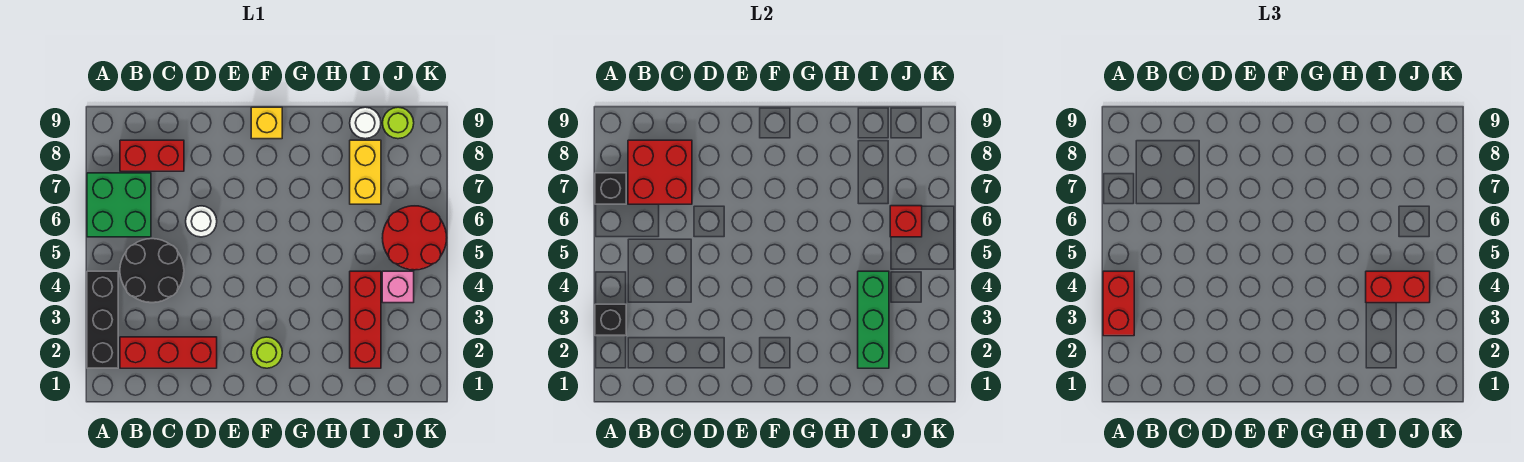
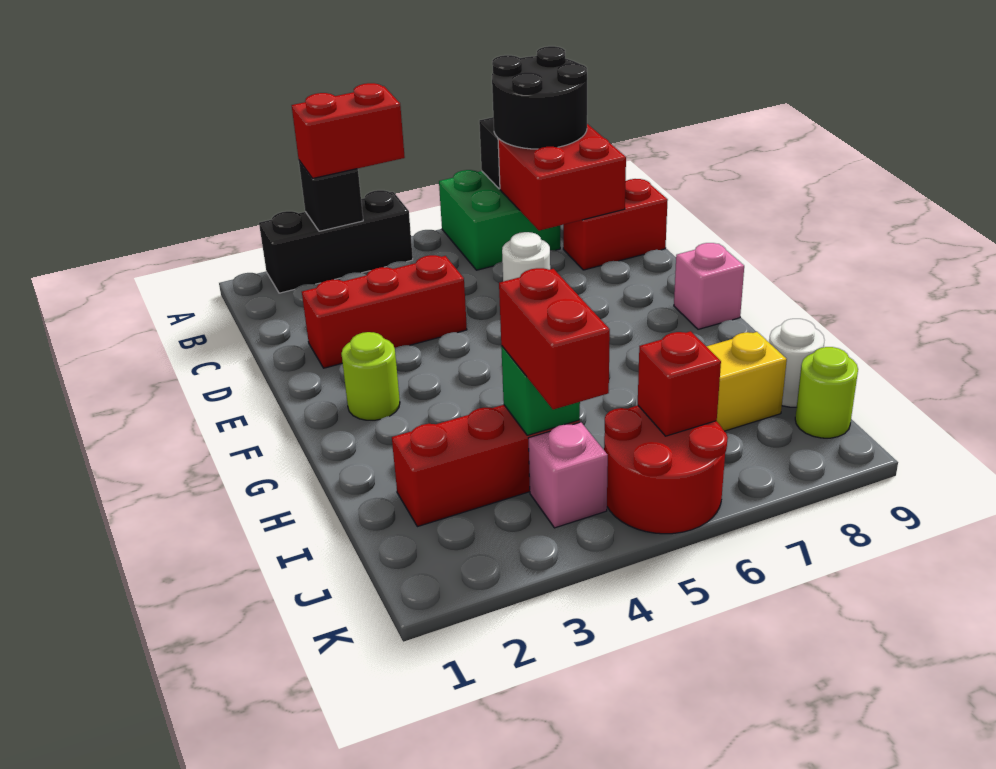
red 1x3 brick [120,337,217,368] -> red 1x3 brick turned to [302,255,467,368]
black 2x2 round brick [120,239,184,303] -> black 2x2 round brick moved to [492,46,587,149]
red 1x2 brick [120,140,184,171] -> red 1x2 brick turned to [563,179,668,270]
yellow 1x1 brick [251,107,282,139] -> pink 1x1 brick [674,243,744,329]
green 1x3 brick [858,271,889,368] -> green 1x1 brick [501,346,580,435]

